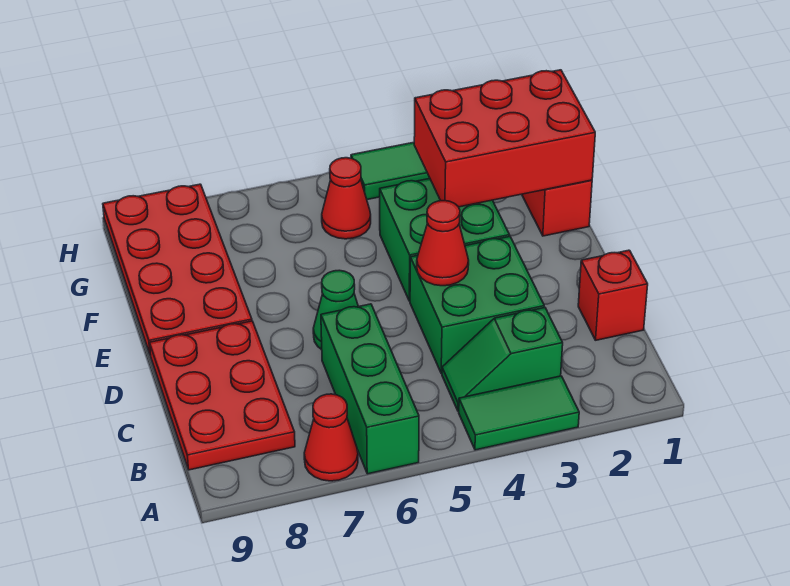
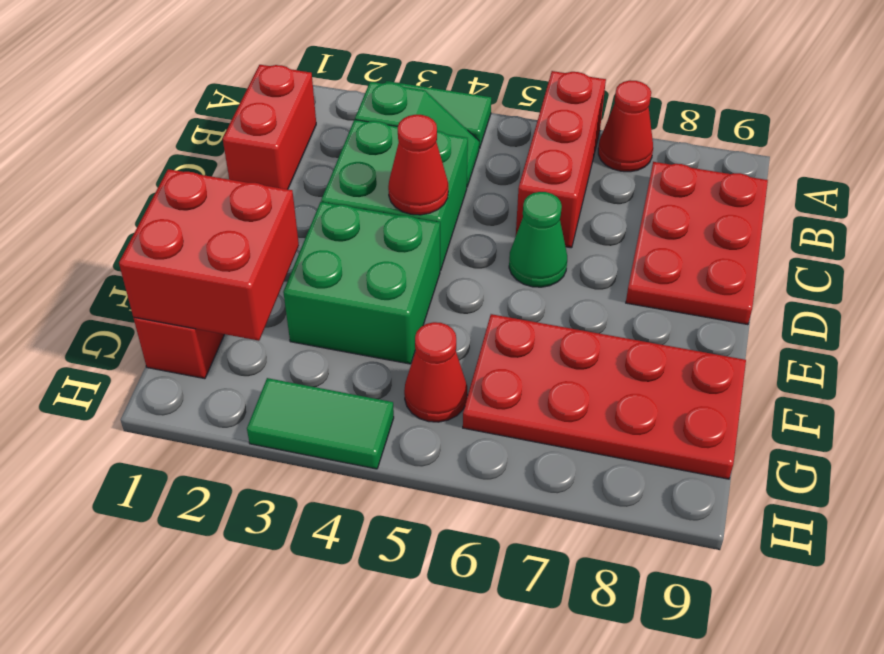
green 1x3 brick [321,304,419,474] -> red 1x3 brick [516,71,606,248]
red 1x1 brick [578,250,648,340] -> red 1x2 brick [223,65,316,189]
red 2x4 plate [103,184,252,355] -> red 2x4 plate turned to [463,314,746,479]
red 2x3 brick [414,70,595,207] -> red 2x2 brick [119,169,299,341]

